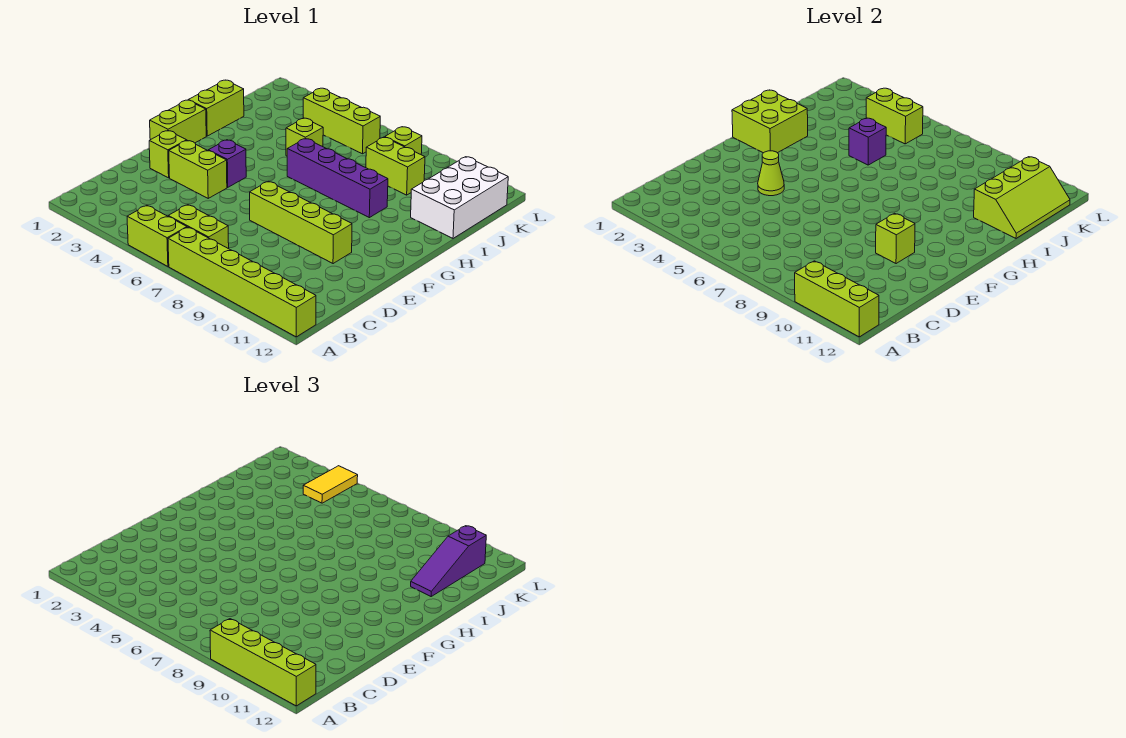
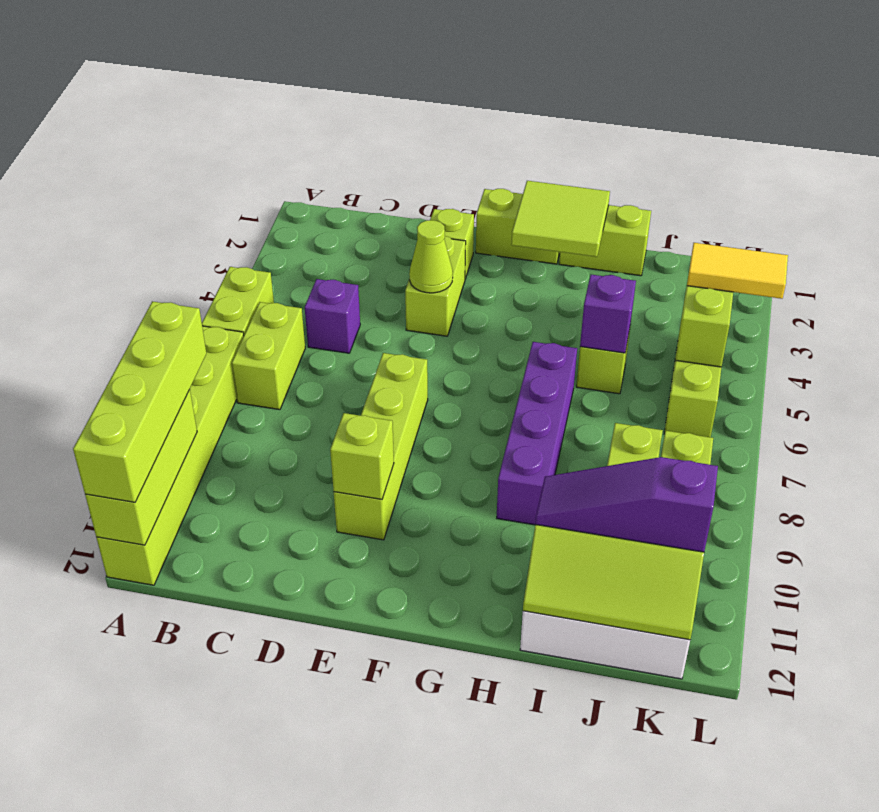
purple 1x1 brick [208,140,246,187] -> purple 1x1 brick moved to [305,279,360,353]
lime 2x2 brick [732,90,808,153] -> lime 2x2 tile [511,181,610,257]

